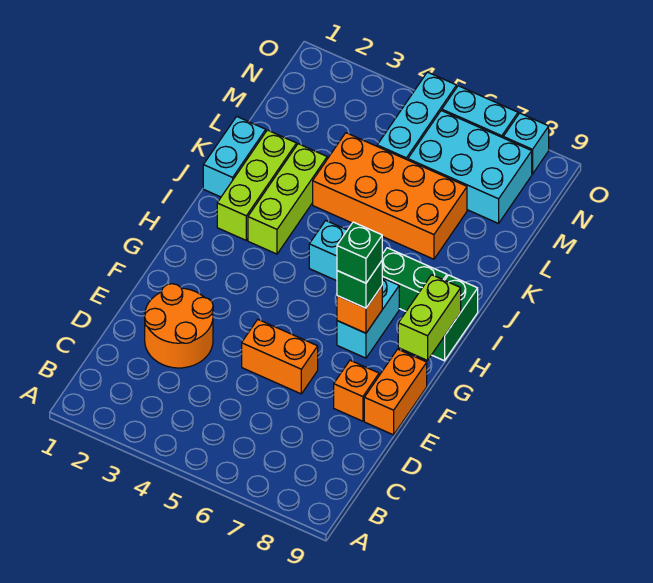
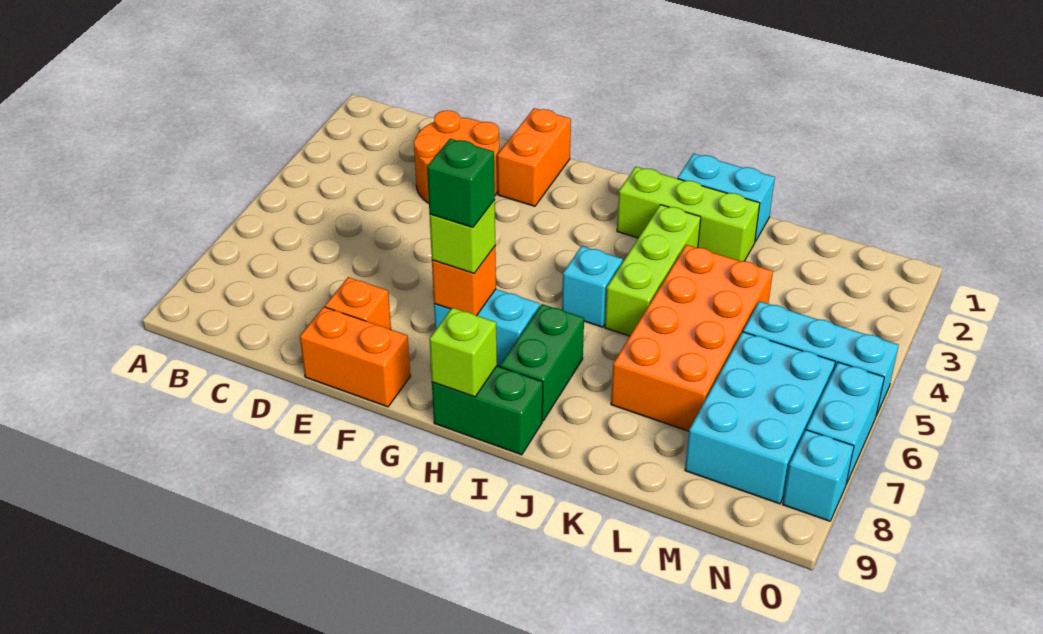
orange 1x2 brick [242,320,318,394] -> orange 1x2 brick moved to [497,108,571,206]
green 1x1 brick [337,261,382,308] -> lime 1x1 brick [430,200,495,273]
lime 1x2 brick [398,275,461,360] -> lime 1x1 brick [429,308,497,397]
lime 1x3 brick [248,144,327,254] -> lime 1x3 brick turned to [605,205,701,336]

